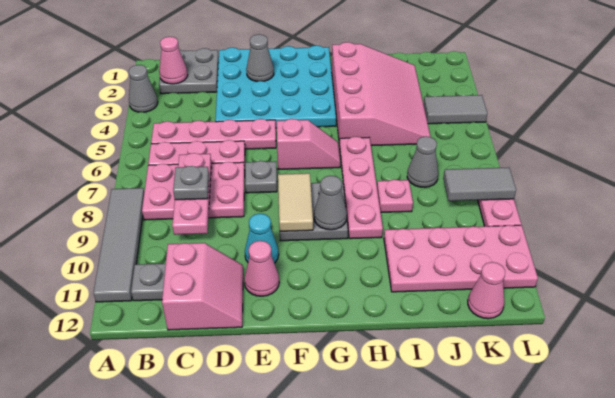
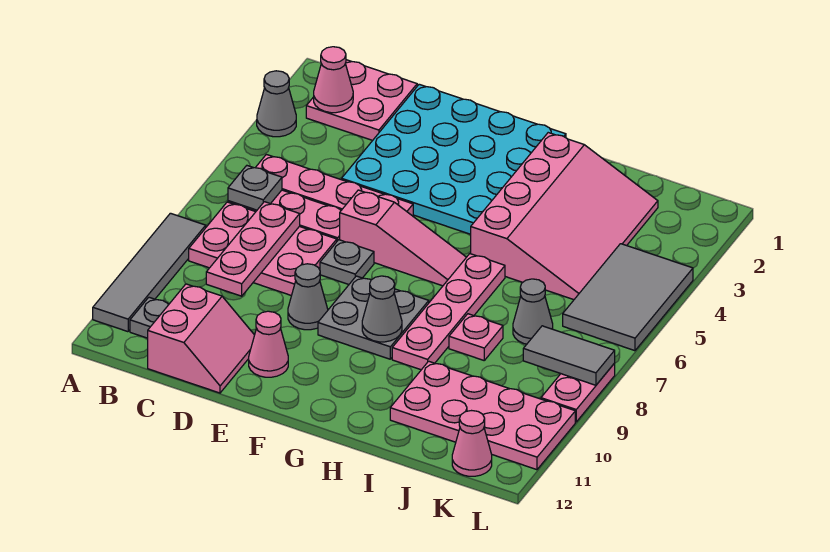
grey 2x2 plate [159,48,219,94] -> pink 2x2 plate [306,60,417,140]
grey 1x1 plate [173,166,209,200] -> grey 1x1 plate moved to [228,166,282,210]
grey 1x1 cone [246,34,274,82] -> grey 1x1 cone moved to [288,264,328,330]
cyan 1x1 cone [245,214,279,263] -> none
pink 1x2 slope [277,119,340,169] -> pink 1x3 slope [340,190,466,286]
tan 1x2 tile [278,173,313,231] -> none
grey 1x2 tile [424,95,487,124] -> grey 2x3 tile [563,244,693,351]

